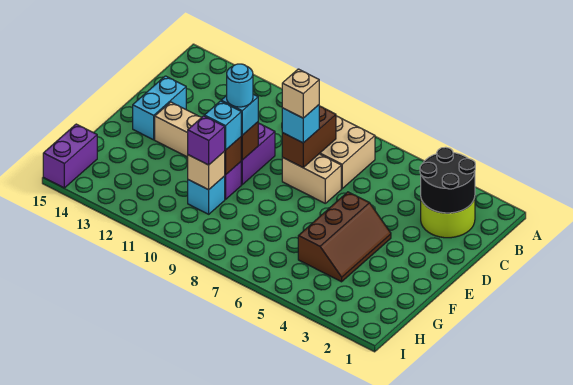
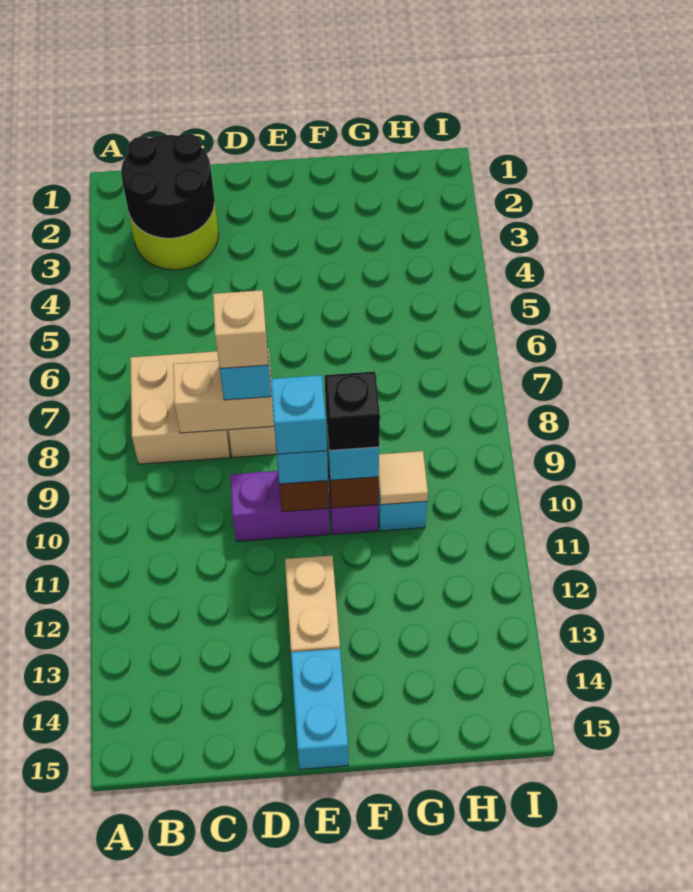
brown 1x2 brick [282,106,336,168] -> tan 1x2 brick [173,361,274,433]
cyan 1x2 brick [133,76,186,140] -> cyan 1x2 brick turned to [291,649,348,769]
brown 2x3 slope [298,192,391,282] -> none
cyan 1x1 round brick [226,64,253,107] -> cyan 1x1 brick [271,375,327,454]
none -> black 1x1 brick [325,371,380,451]
tan 1x1 brick [188,151,225,190] -> tan 1x1 tile [378,451,428,505]
purple 1x1 brick [188,116,225,165] -> none
purple 1x2 brick [43,124,97,188] -> none

